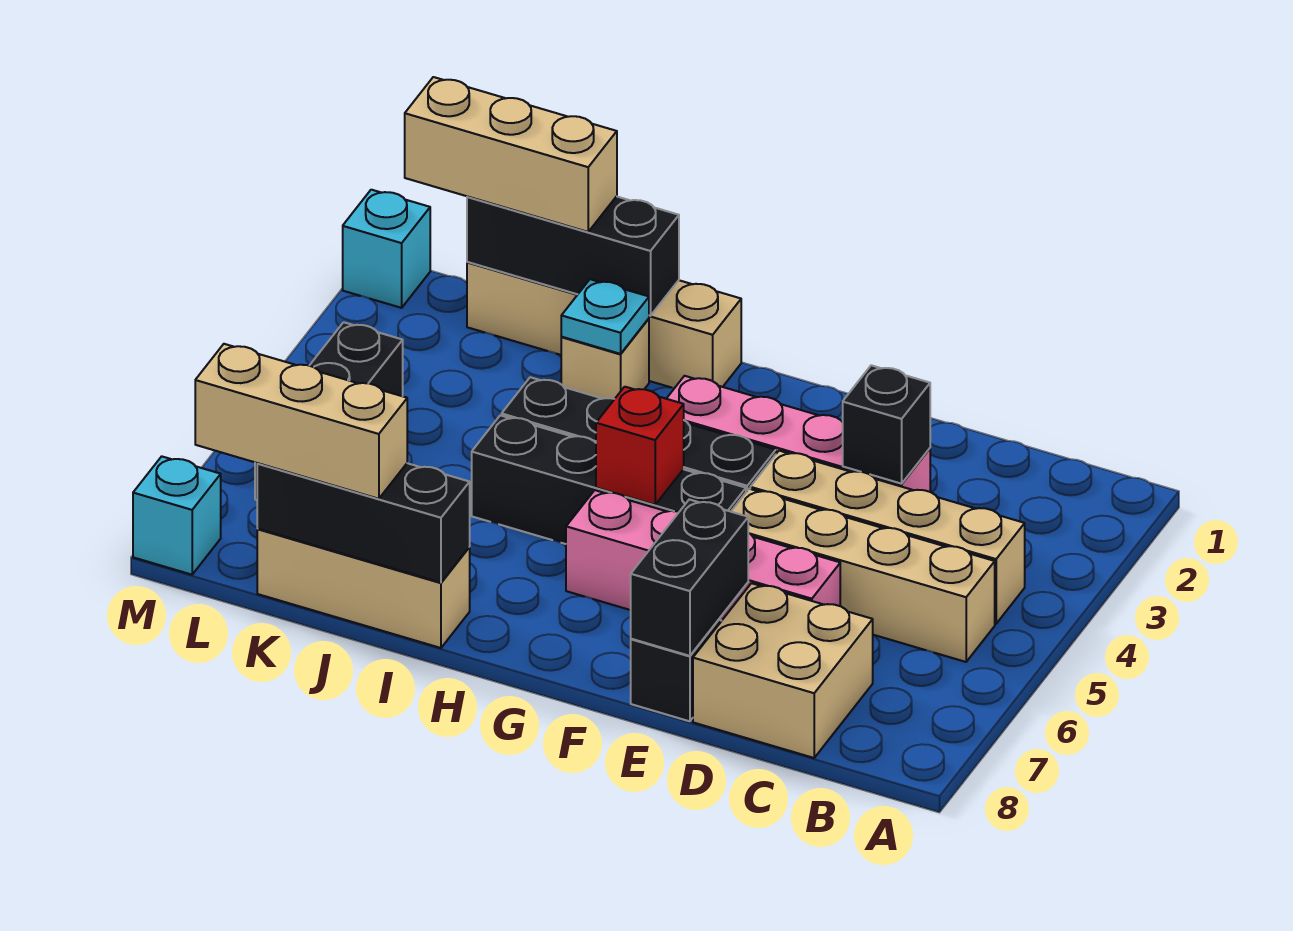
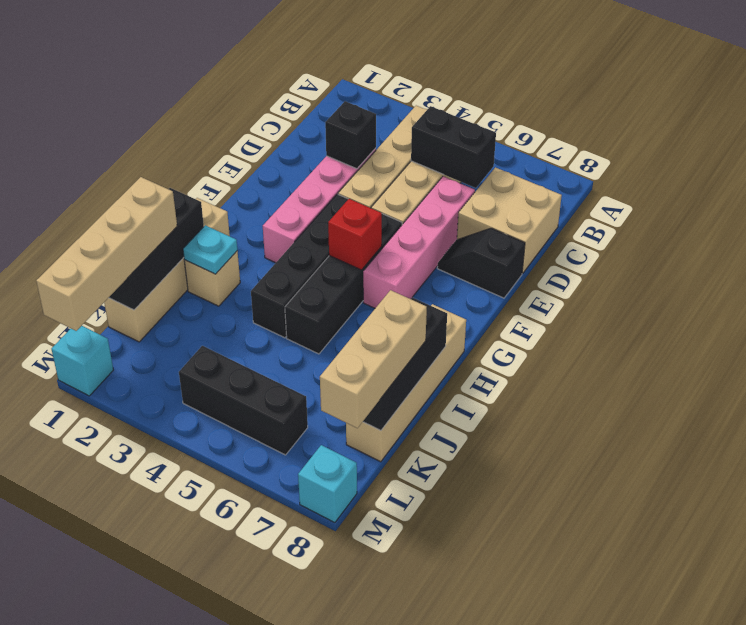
black 1x2 brick [631,499,748,656] -> black 1x2 brick moved to [411,106,496,188]
tan 1x3 brick [257,529,470,648] -> tan 1x4 brick [346,304,466,462]
tan 1x3 brick [405,77,617,232] -> tan 1x4 brick [36,177,177,331]

